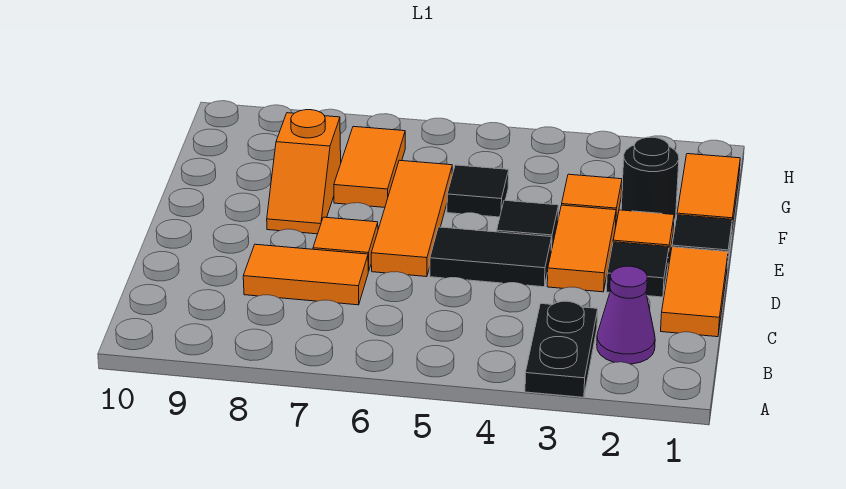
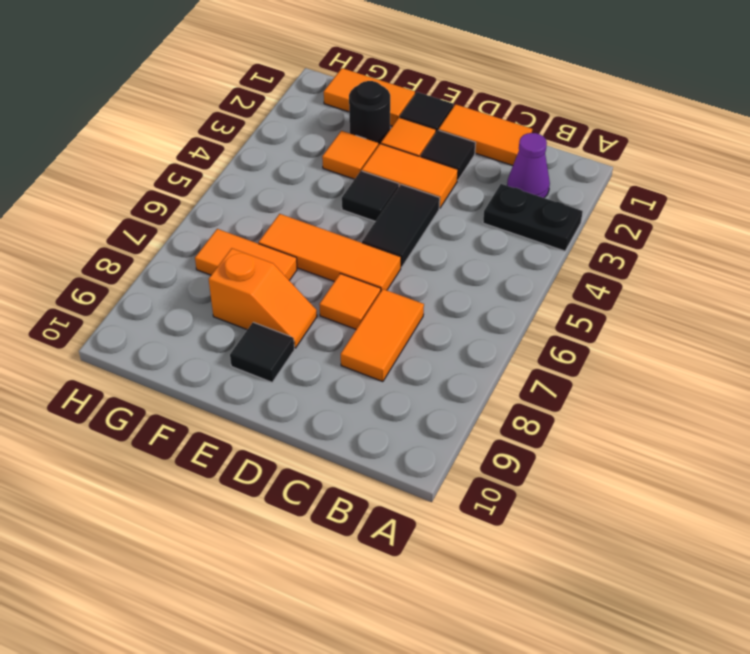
black 1x1 tile [447,165,509,217] -> black 1x1 tile moved to [230,322,294,382]

